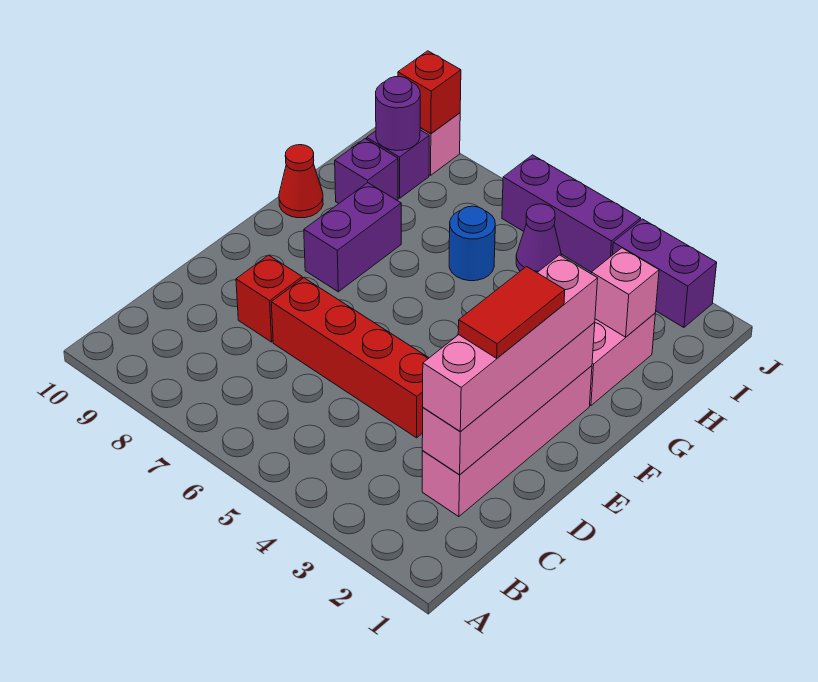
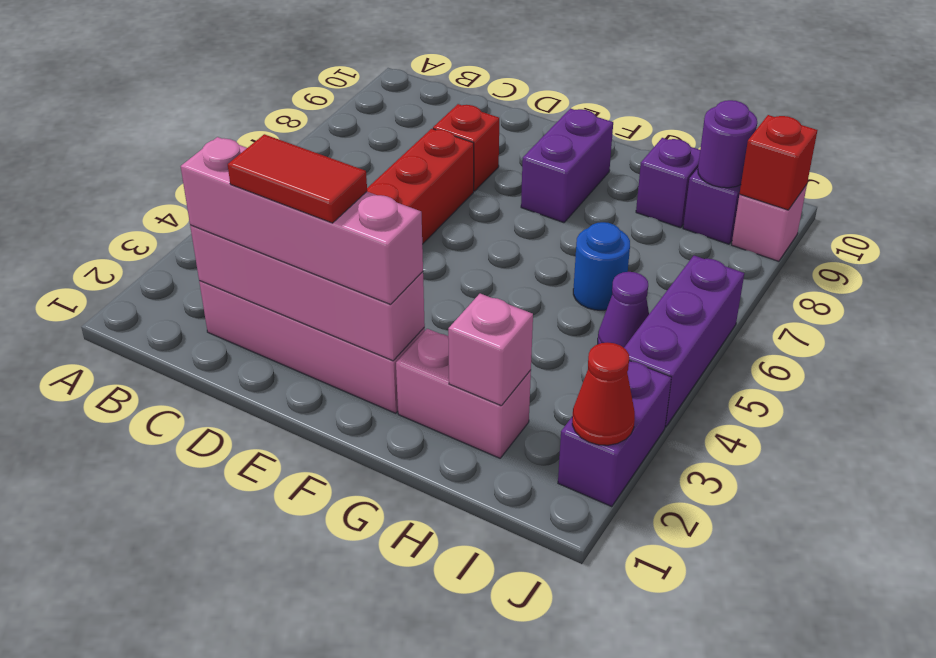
purple 1x2 brick [304,183,401,292] -> purple 1x2 brick turned to [521,109,613,223]
red 1x1 cone [279,145,323,218] -> red 1x1 cone moved to [572,342,635,445]

